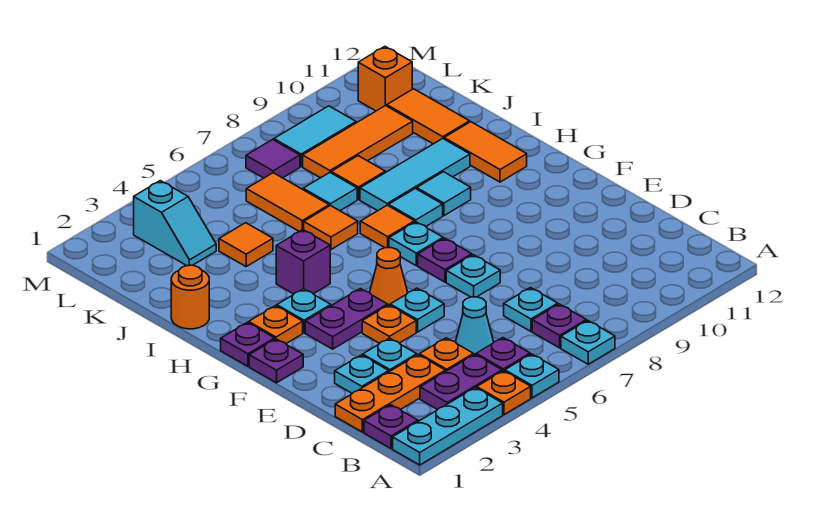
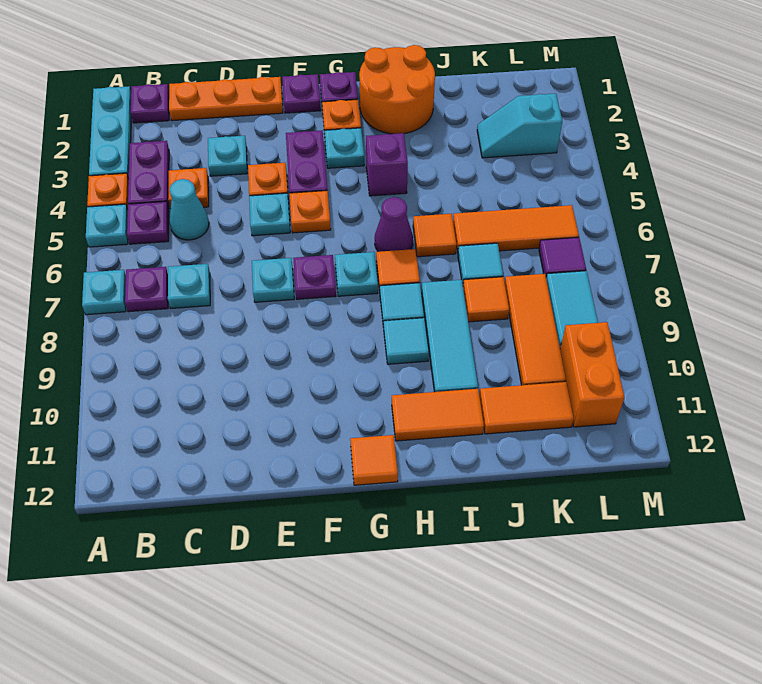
orange 1x3 plate [335,355,445,432] -> orange 1x3 plate turned to [169,77,283,121]
cyan 1x1 plate [335,355,389,393] -> none
orange 1x1 cone [370,248,407,305] -> orange 1x1 plate [289,190,331,233]
none -> purple 1x1 cone [375,197,413,252]
orange 1x1 round brick [171,265,209,329] -> orange 2x2 round brick [359,45,435,134]
orange 1x1 tile [219,223,273,266] -> orange 1x1 tile moved to [350,435,398,485]
orange 1x2 tile [246,173,329,232] -> orange 1x3 tile [453,205,579,253]
orange 1x1 brick [358,47,412,111] -> orange 1x2 brick [560,322,624,427]

